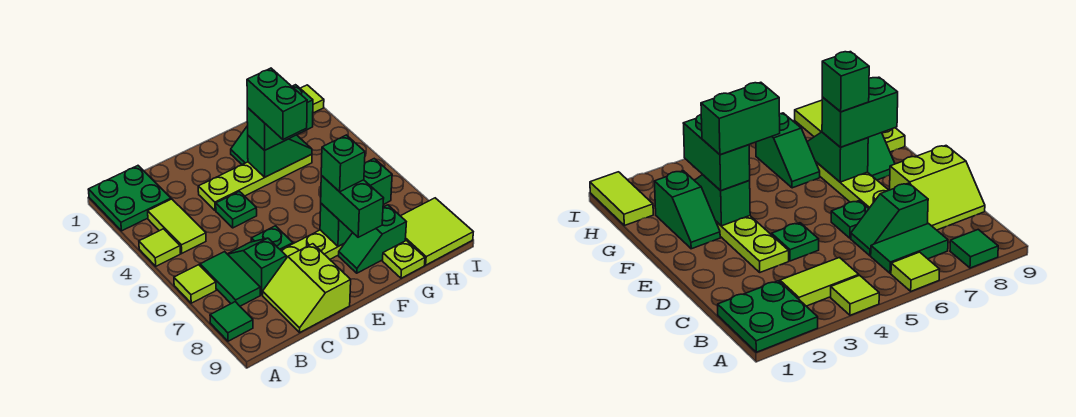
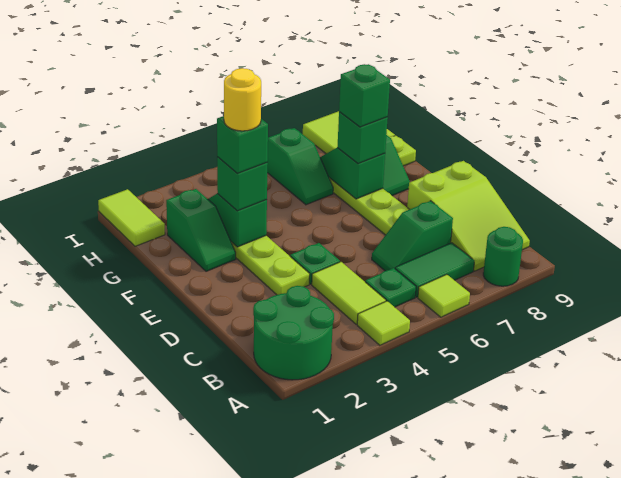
green 2x2 plate [88,166,171,231] -> green 2x2 round brick [253,286,334,380]
green 1x1 tile [210,302,253,341] -> green 1x1 round brick [483,227,523,286]
lime 1x2 tile [148,199,206,253] -> lime 1x2 tile turned to [312,262,386,324]
lime 2x2 slope [263,244,351,332] -> lime 2x3 slope [407,161,530,271]
green 1x1 plate [251,226,293,250] -> green 1x1 plate moved to [365,268,416,307]
green 1x2 brick [247,85,313,150] -> green 1x1 brick [217,157,268,211]
green 1x2 brick [247,68,307,139] -> green 1x1 brick [217,116,268,174]
none -> yellow 1x1 round brick [224,68,261,131]
green 1x2 brick [321,176,384,237] -> green 1x1 brick [337,112,388,164]

